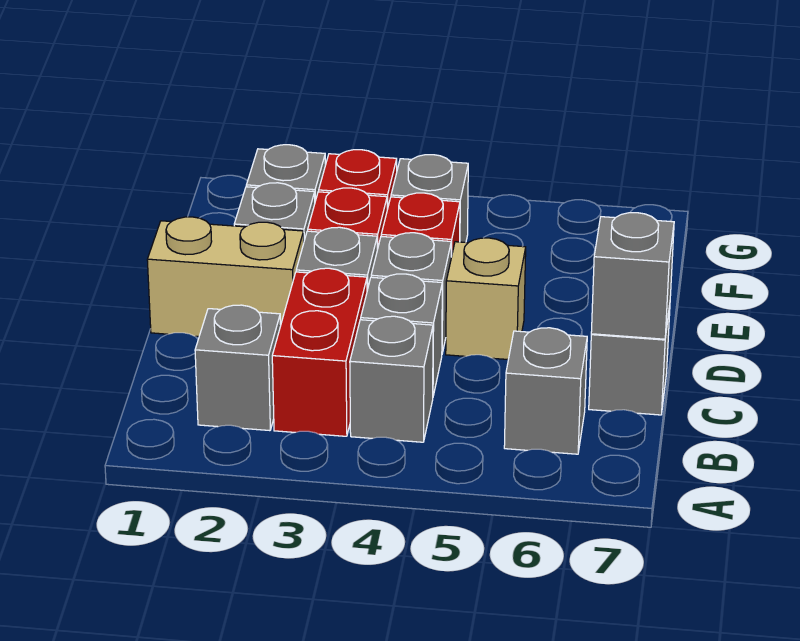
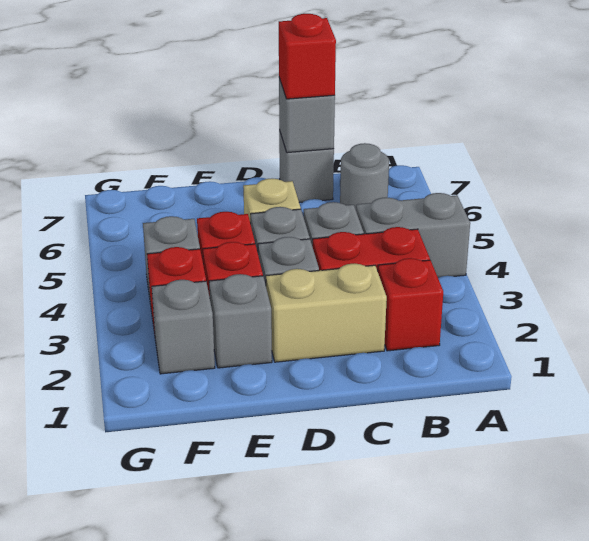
grey 1x1 brick [195,305,281,431] -> red 1x1 brick [378,258,443,351]
grey 1x1 brick [350,316,433,442] -> grey 1x2 brick [356,193,470,278]
grey 1x1 brick [504,328,587,454] -> grey 1x1 round brick [340,143,389,210]
none -> red 1x1 brick [279,14,336,99]
tan 1x2 brick [147,217,304,336] -> tan 1x2 brick turned to [266,264,387,362]

